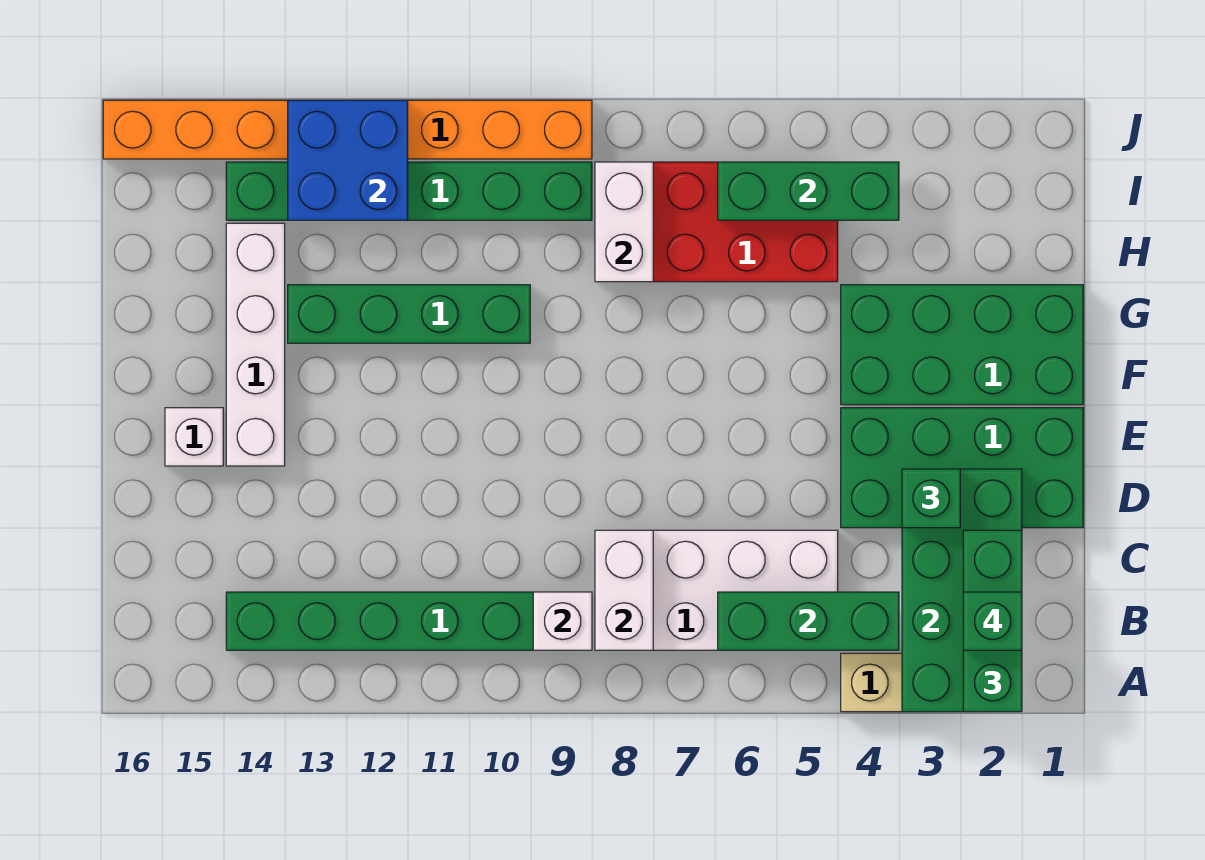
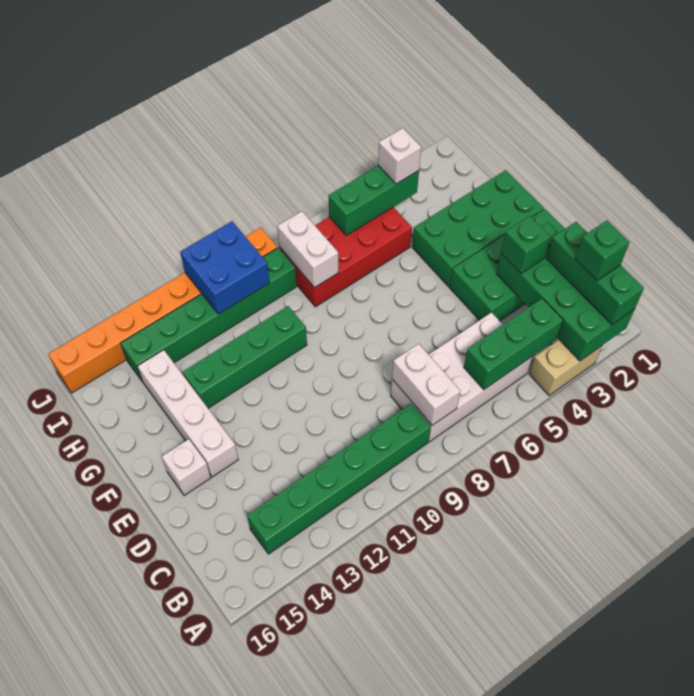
white 1x1 brick [533,592,592,650] -> white 1x1 brick moved to [378,128,421,184]
blue 2x2 brick [288,100,408,220] -> blue 2x2 brick moved to [180,221,269,314]

